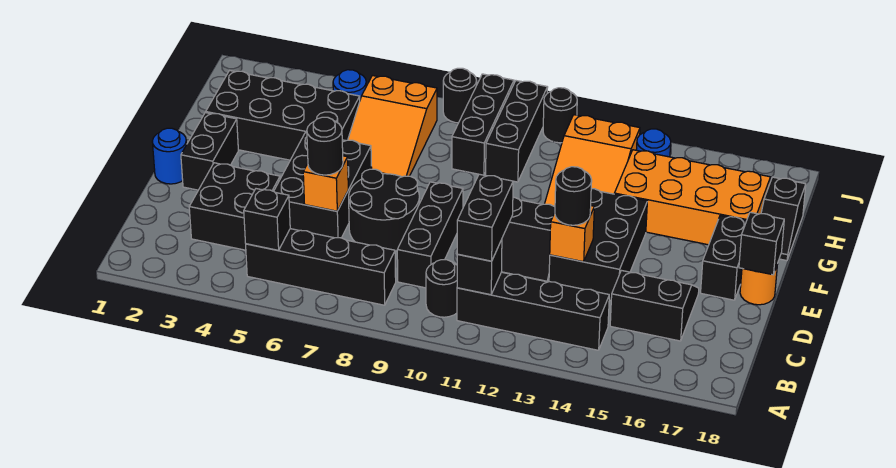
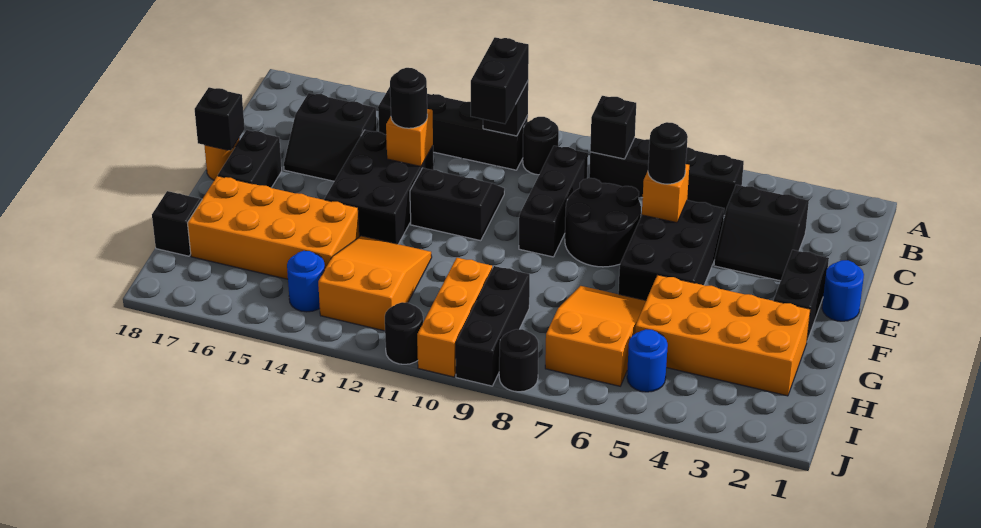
black 1x1 brick [244,189,290,250] -> black 1x1 brick moved to [590,96,636,159]
black 2x2 brick [189,163,280,250] -> black 2x2 slope [714,185,809,281]
black 2x4 brick [206,71,360,160] -> orange 2x4 brick [635,275,811,396]
black 1x3 brick [486,81,548,182] -> orange 1x3 brick [417,258,492,377]

